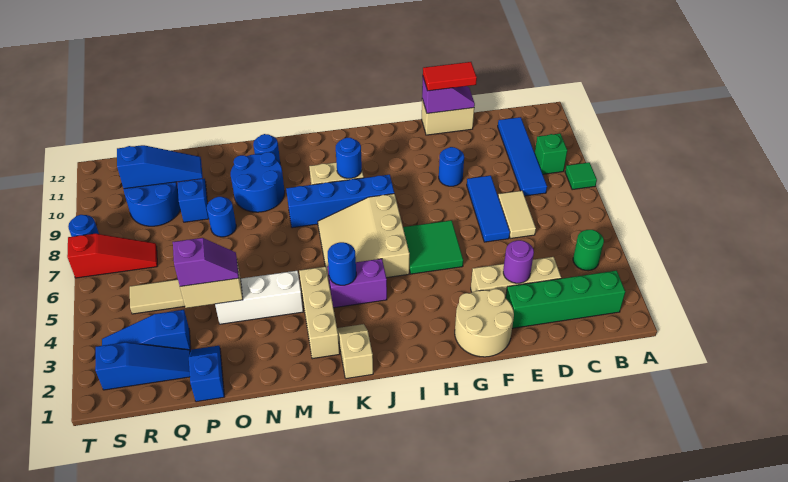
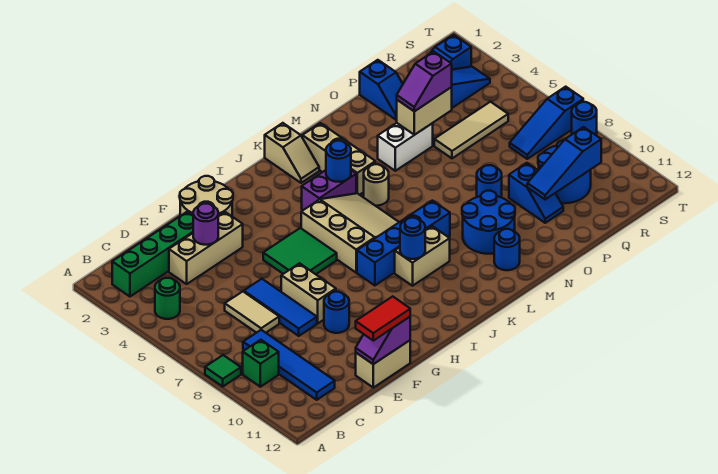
none -> tan 1x2 brick [281,263,336,323]
none -> tan 1x1 round brick [364,164,389,206]
white 1x3 brick [215,271,303,324] -> white 1x2 brick [378,123,433,171]
red 1x3 slope [67,234,157,278] -> blue 1x3 slope [510,87,583,159]

